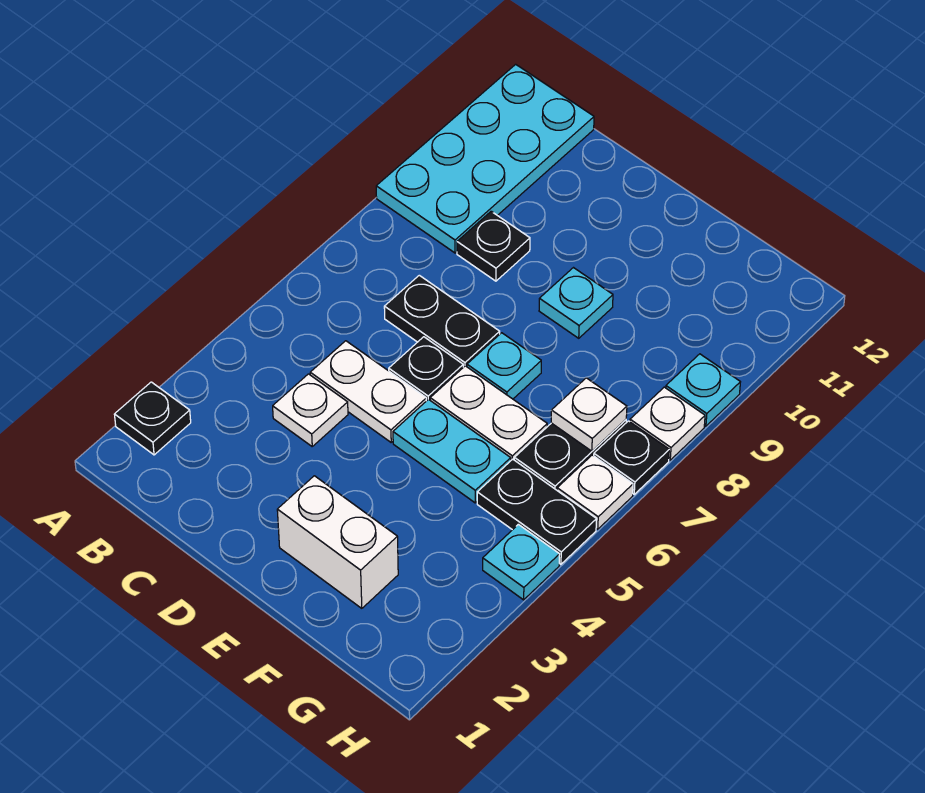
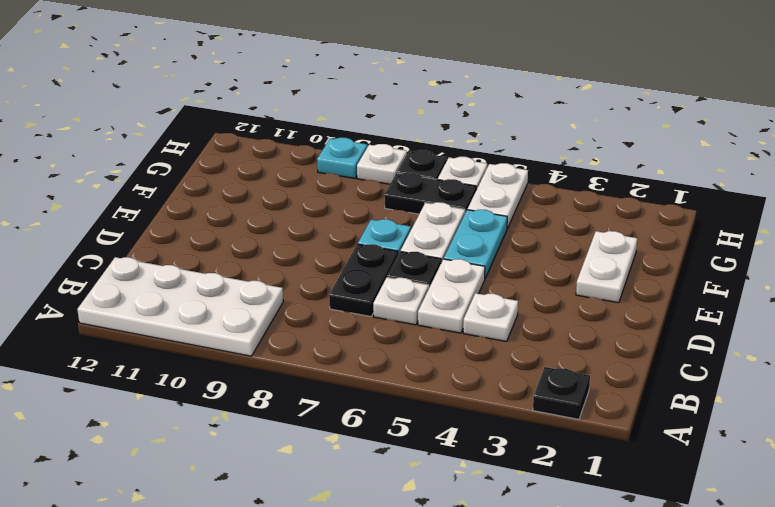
cyan 2x4 plate [376,64,594,253] -> white 2x4 plate [77,257,283,356]
black 1x1 plate [457,211,530,281] -> none
white 1x2 brick [277,476,398,608] -> white 1x2 plate [576,231,637,303]
cyan 1x1 plate [539,268,613,338] -> none
black 1x2 plate [477,459,597,564] -> white 1x2 plate [468,163,528,229]
white 1x1 plate [551,378,627,451] -> white 1x1 plate moved to [373,277,429,325]
cyan 1x1 plate [483,524,560,600] -> none

